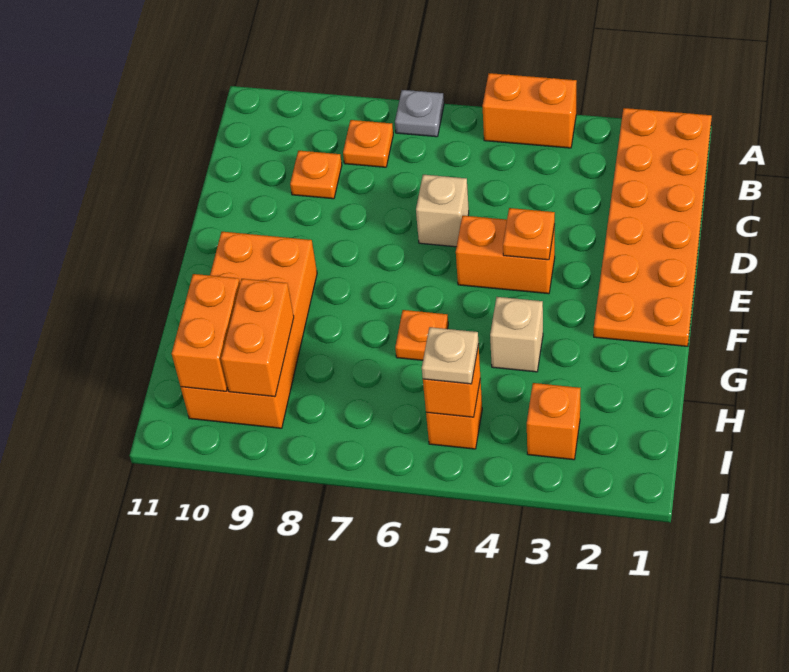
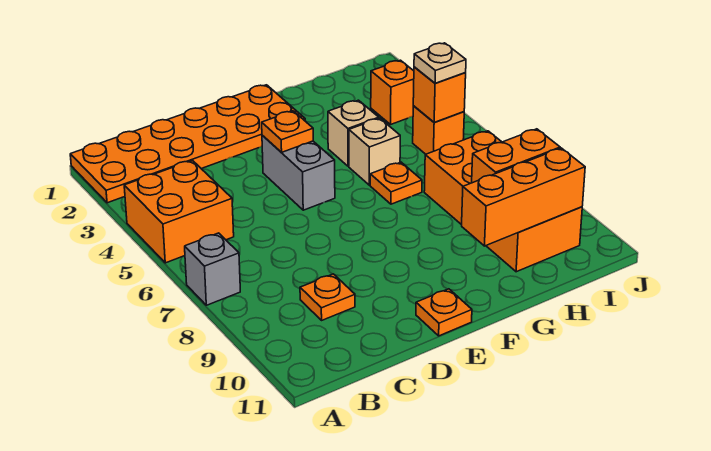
orange 1x2 brick [483,73,577,148] -> orange 2x2 brick [124,160,234,263]
grey 1x1 plate [395,90,444,137] -> grey 1x1 brick [185,233,240,305]
orange 1x1 plate [343,120,393,167] -> orange 1x1 plate moved to [416,289,472,336]
tan 1x1 brick [416,175,469,247] -> tan 1x1 brick moved to [349,118,400,185]
orange 1x2 brick [456,216,555,294] -> grey 1x2 brick [262,135,335,210]
orange 2x4 brick [181,232,317,428] -> orange 2x4 brick turned to [424,131,582,272]
orange 1x2 brick [172,274,240,391] -> orange 1x3 brick [462,148,585,246]

